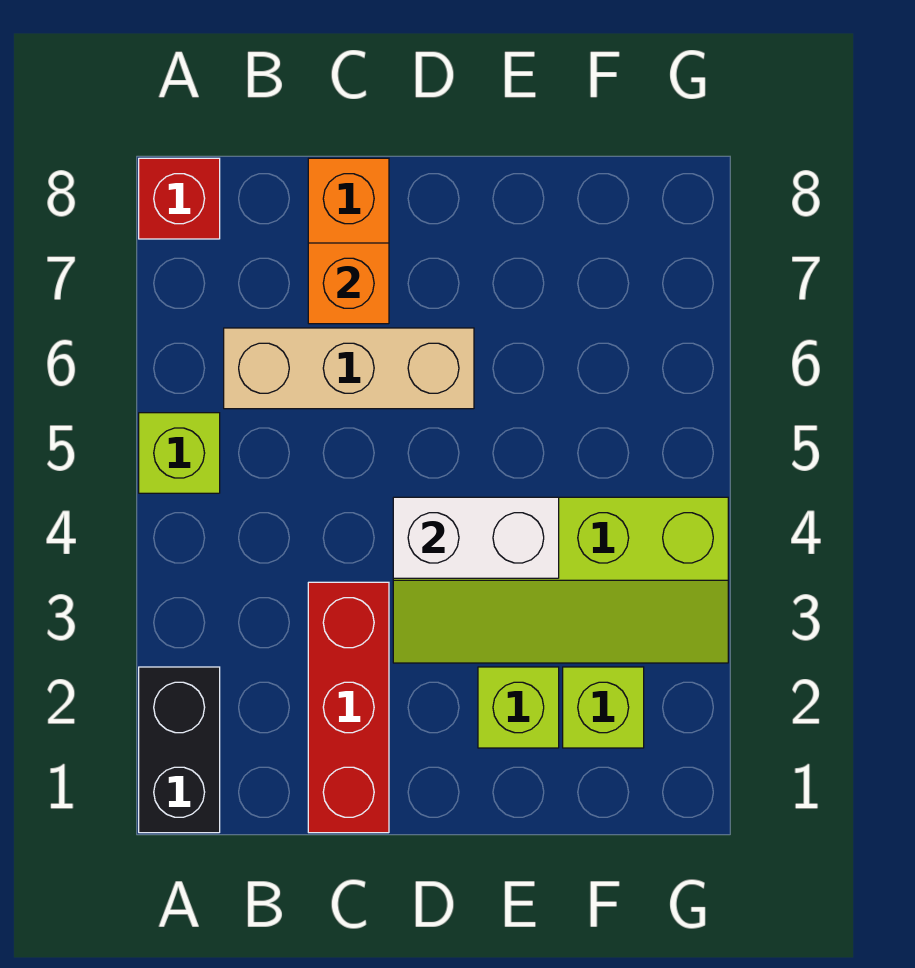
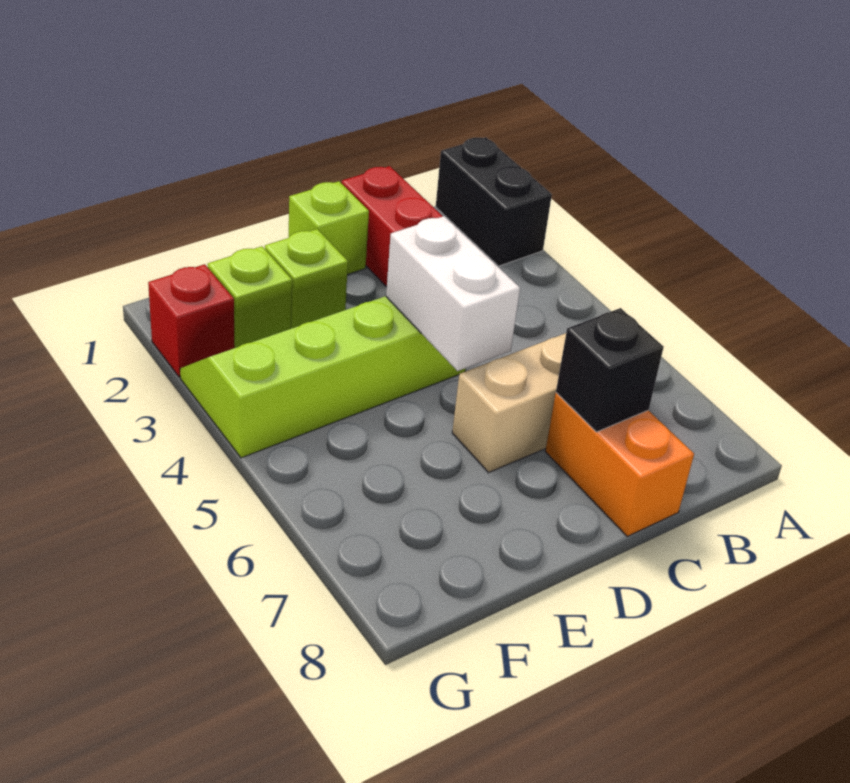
lime 1x1 brick [139,413,220,493] -> lime 1x1 brick moved to [289,181,369,275]
red 1x1 brick [139,158,220,239] -> red 1x1 brick moved to [148,264,235,377]
orange 1x1 brick [308,243,389,324] -> black 1x1 brick [556,308,664,432]
white 1x2 brick [393,497,559,578] -> white 1x2 brick turned to [386,216,520,371]

